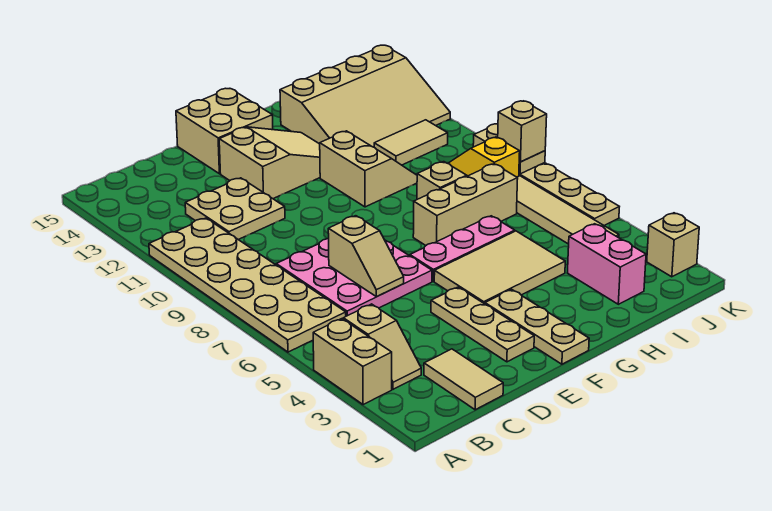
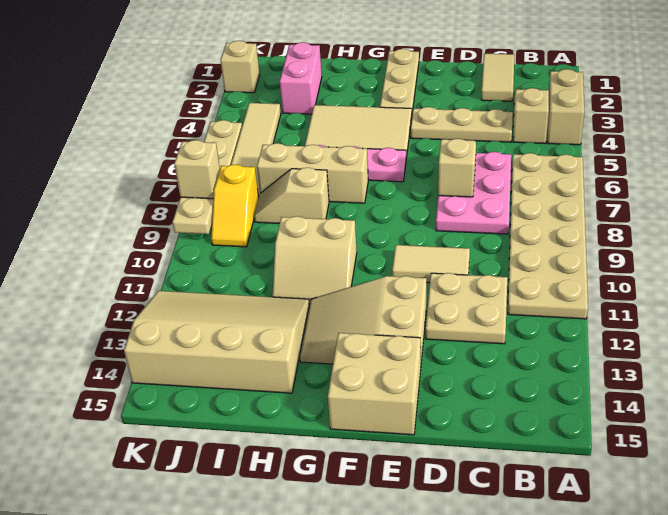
pink 3x3 plate [276,239,432,316] -> pink 2x3 plate [436,152,511,234]
tan 1x3 plate [431,287,534,362] -> tan 1x3 plate turned to [411,107,513,142]
tan 2x2 slope [320,131,417,207] -> tan 2x2 slope turned to [272,216,357,304]
tan 1x2 tile [374,120,448,165] -> tan 1x2 tile moved to [392,245,470,283]

